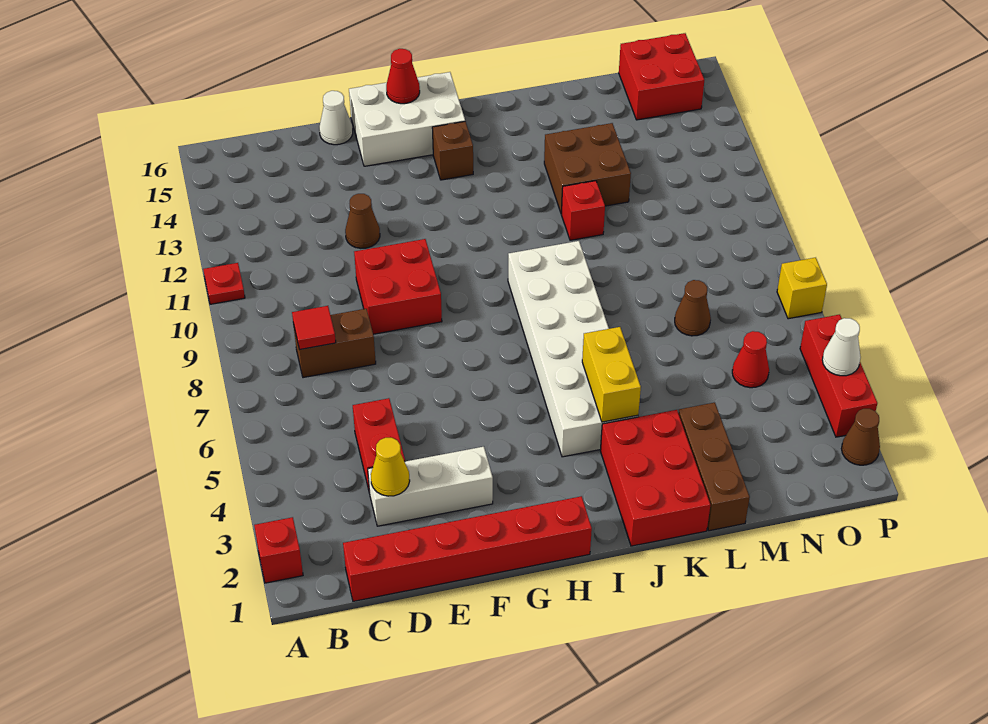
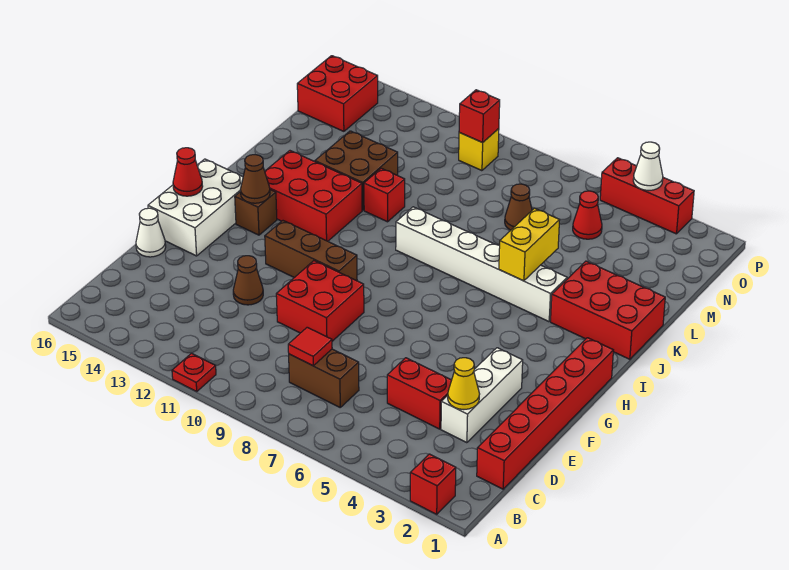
brown 1x2 brick [293,309,376,378] -> brown 1x2 brick turned to [289,349,359,407]
white 2x6 brick [508,241,638,457] -> white 1x6 brick [396,207,567,322]
none -> red 2x3 brick [265,151,362,241]
yellow 1x2 brick [582,327,641,422] -> yellow 1x2 brick turned to [499,208,560,281]
brown 1x3 brick [678,402,750,531] -> brown 1x3 brick moved to [265,221,357,281]
none -> red 1x1 brick [459,90,500,143]
brown 1x1 cone [841,409,880,465] -> brown 1x1 cone moved to [240,155,270,203]
yellow 1x1 brick [777,258,827,319] -> yellow 1x1 brick moved to [459,129,499,171]

